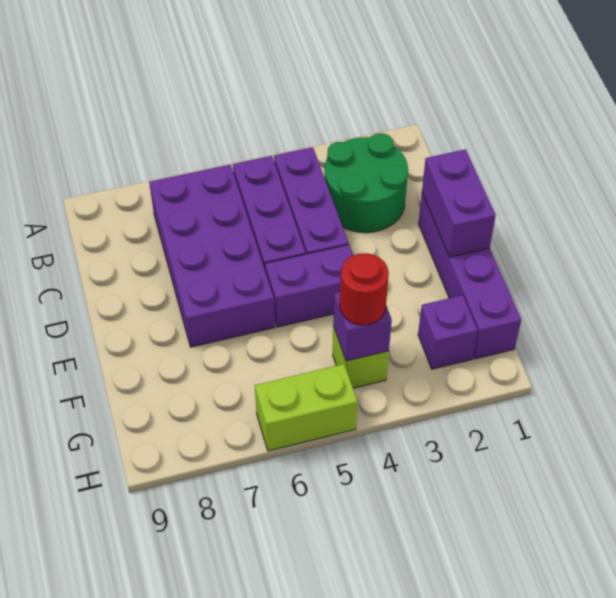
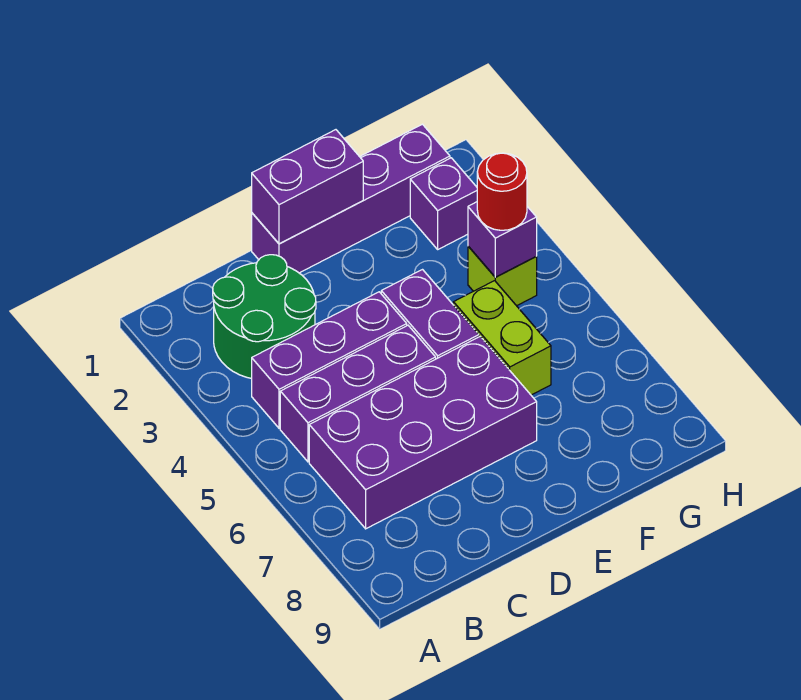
lime 1x2 brick [255,364,357,451] -> lime 1x2 brick moved to [453,281,551,395]

